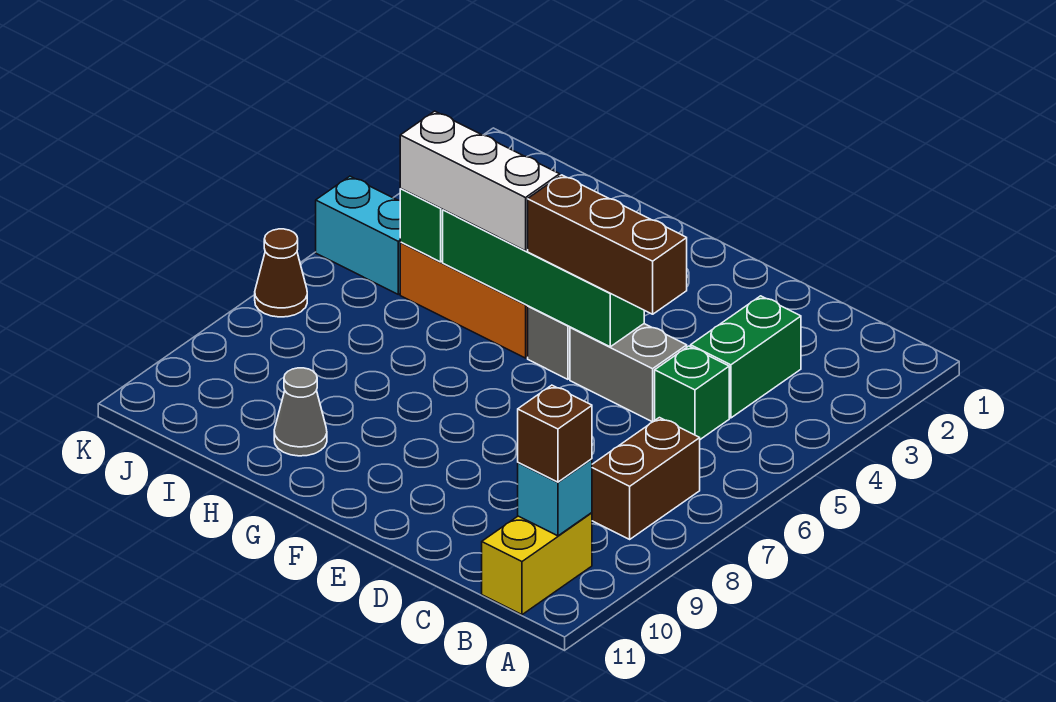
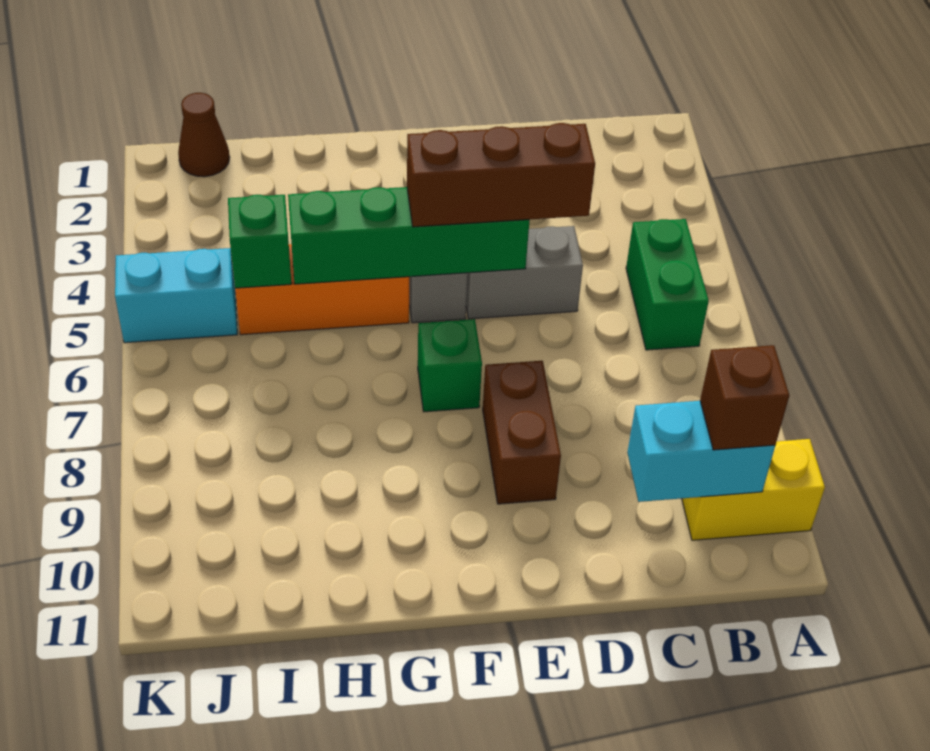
brown 1x2 brick [592,418,700,539] -> brown 1x2 brick moved to [483,361,561,504]
yellow 1x2 brick [482,513,592,615] -> yellow 1x2 brick turned to [682,439,825,540]
cyan 1x1 brick [518,459,592,536] -> cyan 1x2 brick [627,401,775,502]
green 1x2 brick [691,296,801,418] -> green 1x2 brick moved to [626,219,709,350]
green 1x1 brick [655,346,729,439] -> green 1x1 brick moved to [418,319,482,412]
white 1x3 brick [400,111,560,251] -> none
grey 1x1 cone [274,368,327,456] -> none
brown 1x1 cone [255,229,307,317] -> brown 1x1 cone moved to [178,93,230,177]

